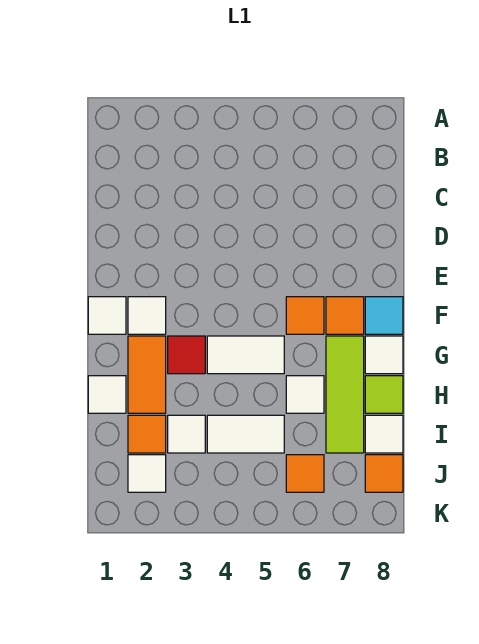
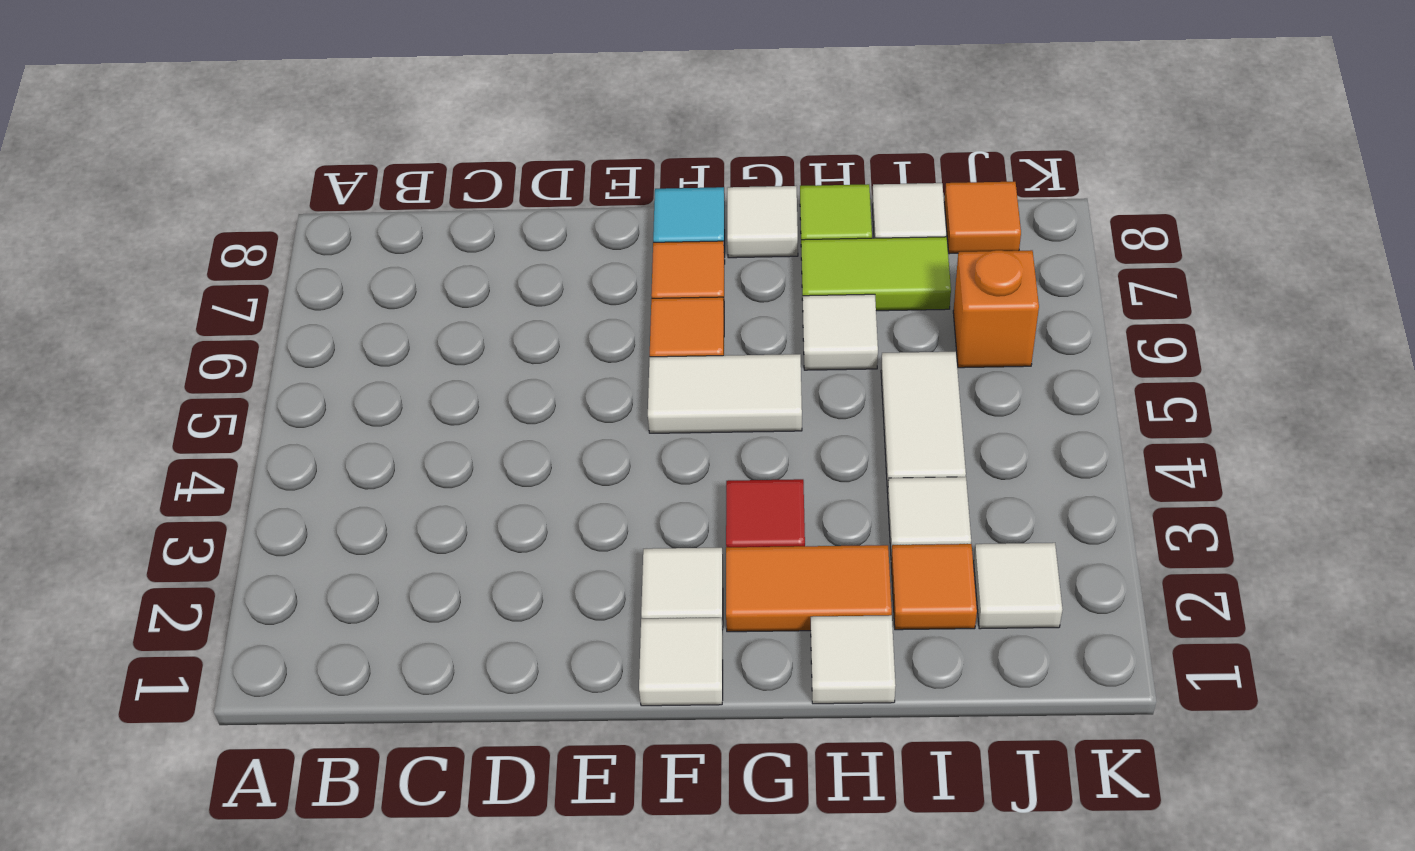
white 1x2 tile [207,336,284,374] -> white 1x2 tile turned to [648,354,802,433]
lime 1x3 tile [326,336,364,453] -> lime 1x2 tile [801,237,951,311]
orange 1x1 tile [286,455,324,492] -> orange 1x1 brick [953,250,1039,368]

